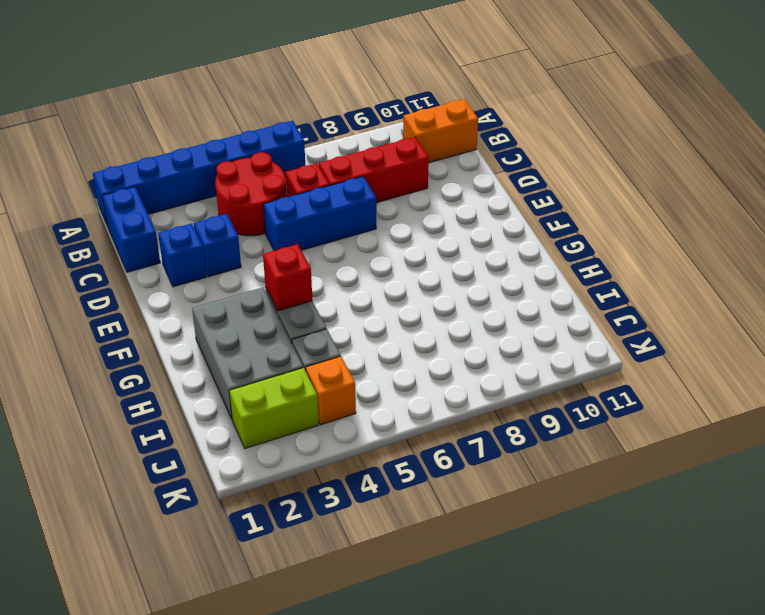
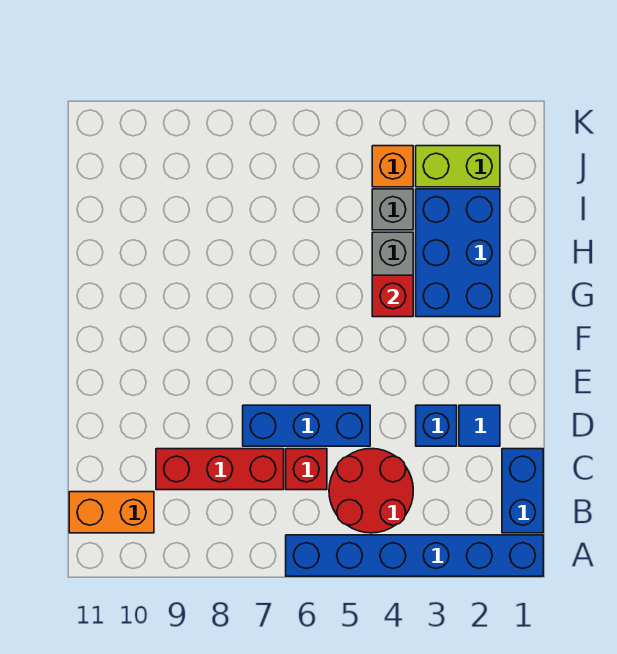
blue 1x1 brick [158,224,206,287] -> blue 1x1 tile [459,405,500,446]
grey 2x3 brick [192,287,303,419] -> blue 2x3 brick [416,189,500,317]

